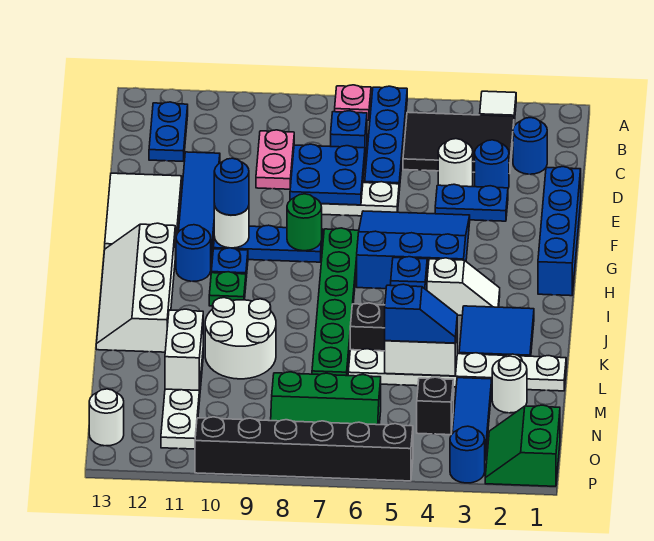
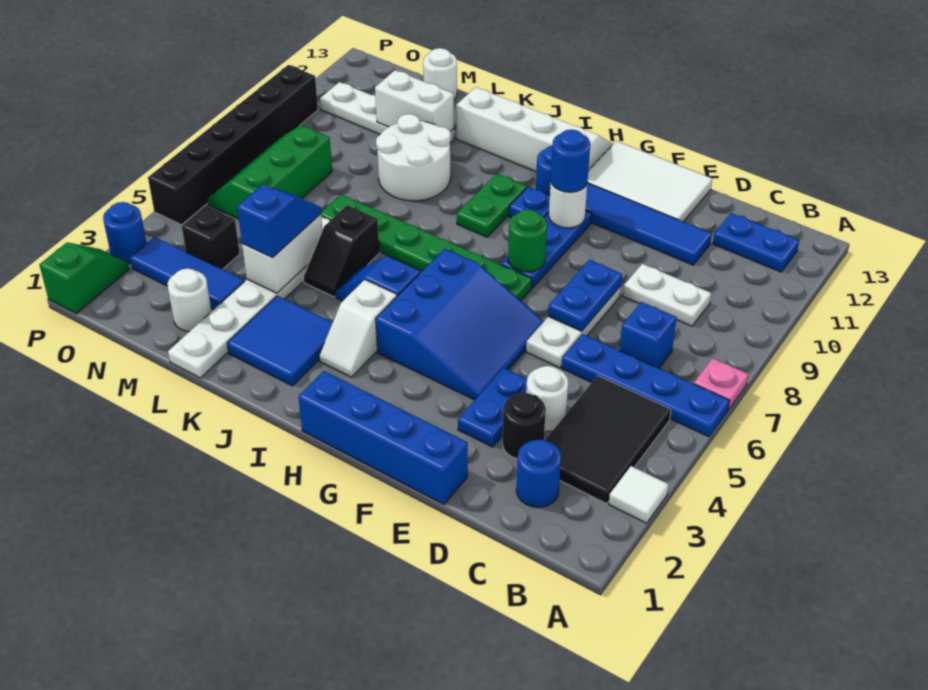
pink 1x2 plate [256,130,294,189] -> white 1x2 plate [623,264,711,326]
blue 1x1 round brick [475,140,509,188] -> black 1x1 round brick [502,393,546,459]
blue 2x2 plate [290,144,365,205] -> blue 1x2 plate [548,260,622,331]
green 1x1 plate [209,272,246,306] -> green 1x2 plate [457,174,527,237]
blue 1x2 slope [385,284,457,343] -> blue 1x2 slope turned to [237,185,321,258]
green 2x2 slope [485,405,560,486] -> green 1x2 slope [39,242,129,314]
white 1x1 round brick [89,389,124,446] -> white 1x1 round brick moved to [423,48,457,100]

